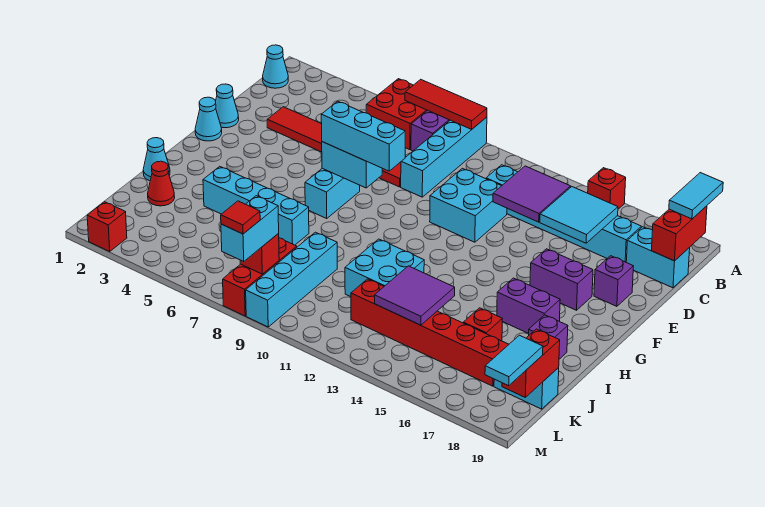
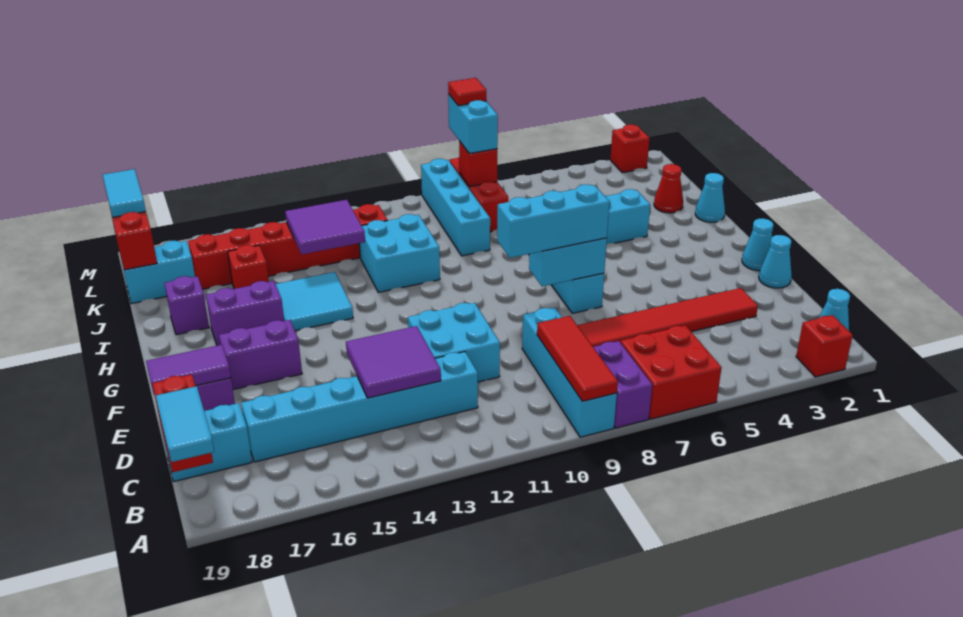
red 1x3 tile [405,79,487,129] -> red 1x3 tile turned to [537,316,618,401]
red 1x1 brick [588,168,626,209] -> red 1x1 brick moved to [796,315,853,377]
cyan 2x2 tile [540,187,618,243] -> cyan 2x2 tile moved to [276,272,353,331]
none -> purple 1x2 tile [146,345,231,394]

